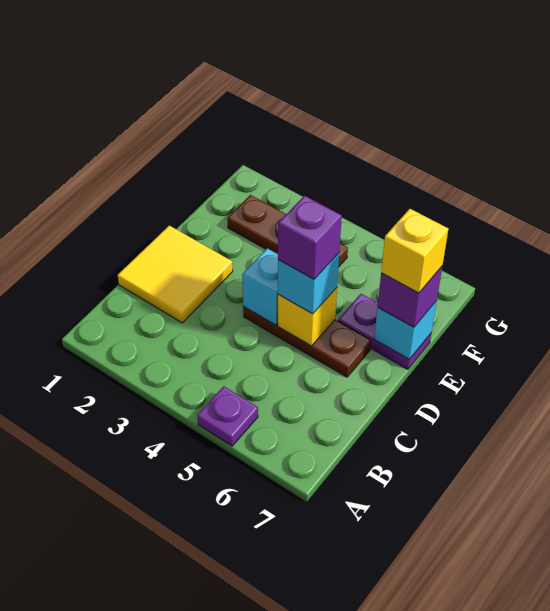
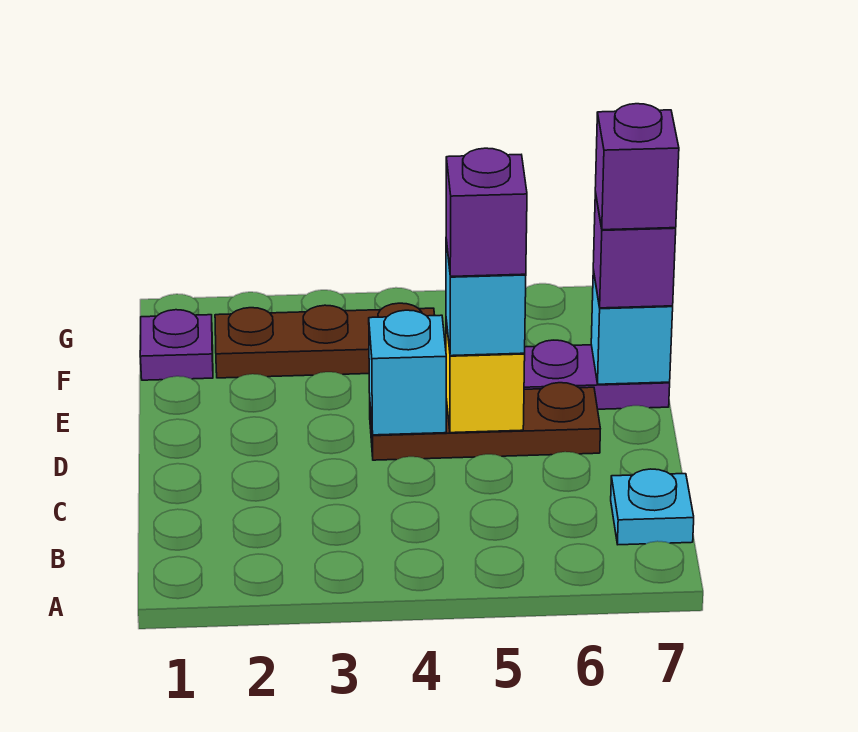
purple 1x1 plate [197,386,258,446] -> purple 1x1 plate moved to [140,310,213,380]
none -> cyan 1x1 plate [611,469,694,545]
yellow 2x2 tile [118,226,233,323] -> none
yellow 1x1 brick [381,209,448,293] -> purple 1x1 brick [595,104,679,230]

